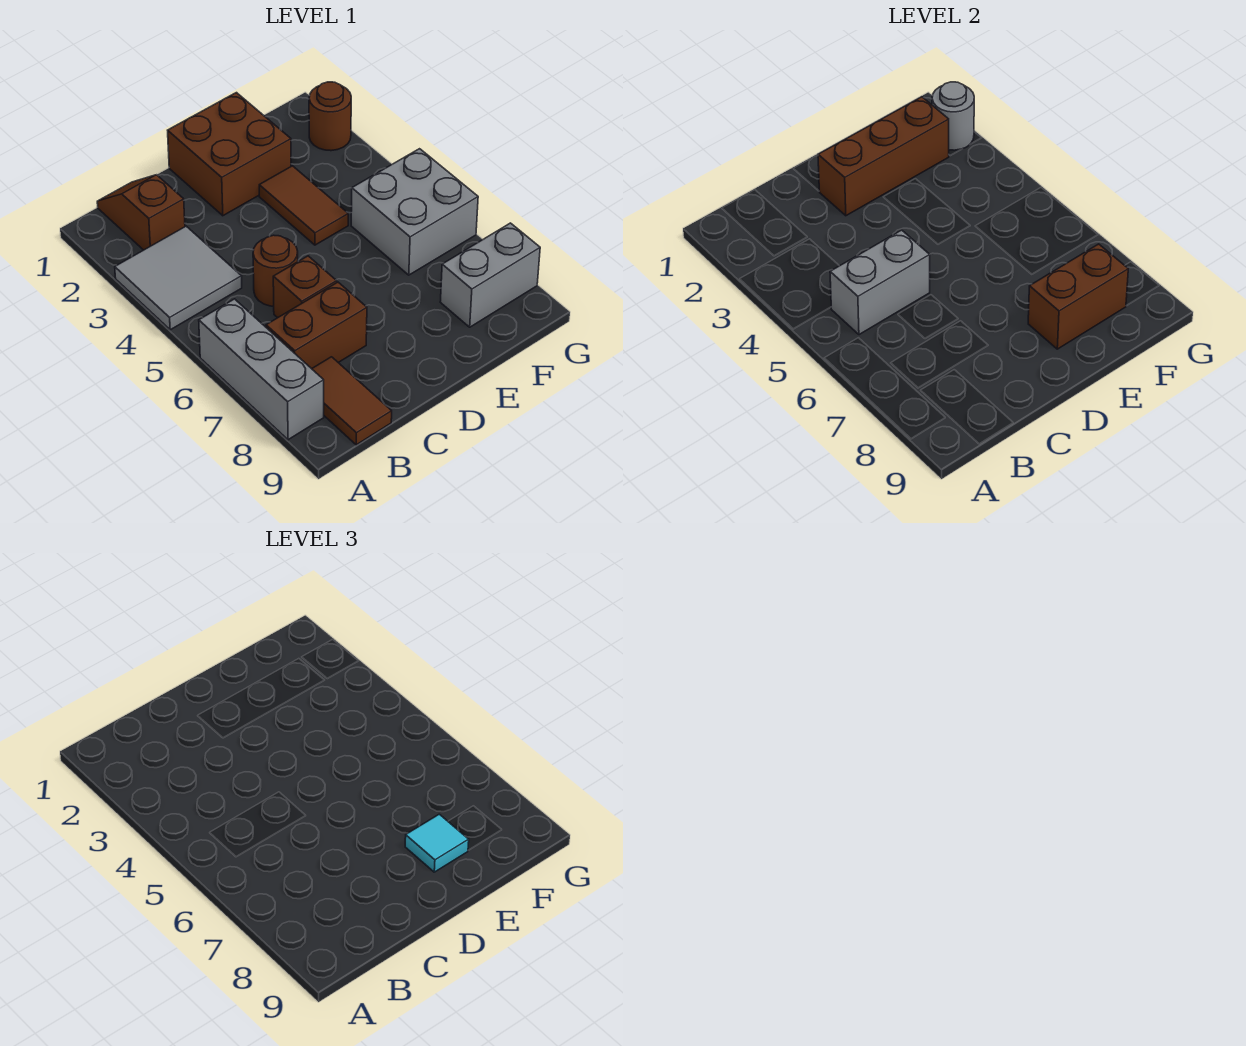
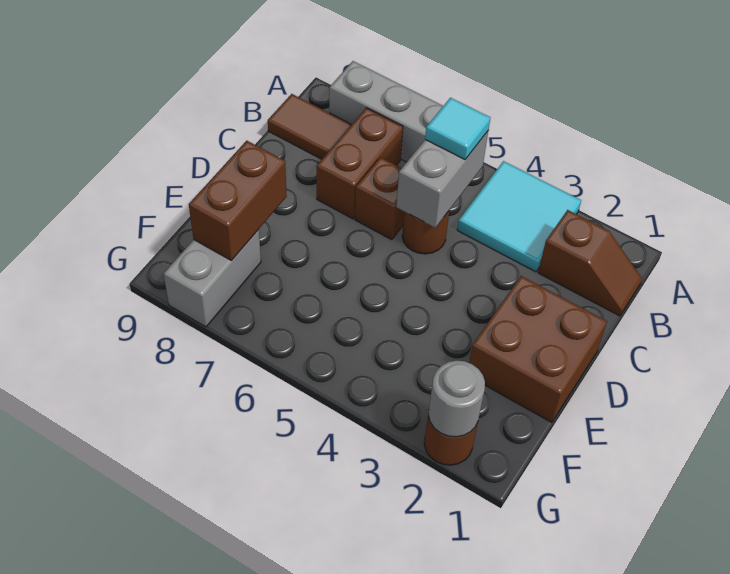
grey 2x2 tile [115,226,242,330] -> cyan 2x2 tile [457,161,581,272]
brown 1x3 brick [818,97,949,216] -> none
brown 1x2 tile [259,166,348,245] -> none
cyan 1x1 tile [405,814,469,872] -> cyan 1x1 tile moved to [425,98,490,159]
grey 2x2 brick [351,149,478,275] -> none

